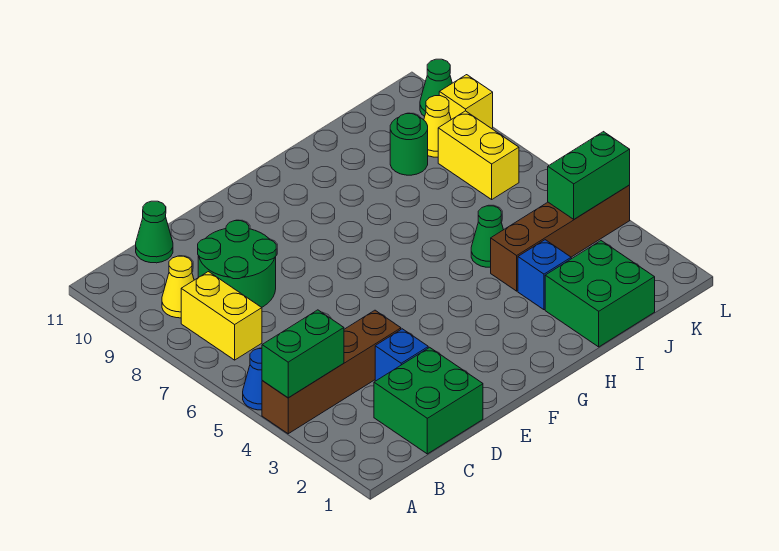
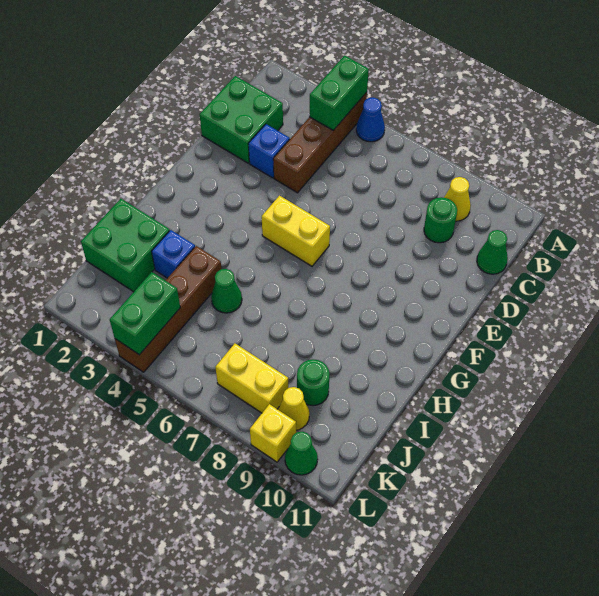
yellow 1x2 brick [181,272,262,360] -> yellow 1x2 brick moved to [262,196,330,266]
green 2x2 round brick [198,221,276,307] -> green 1x1 round brick [424,197,457,243]

